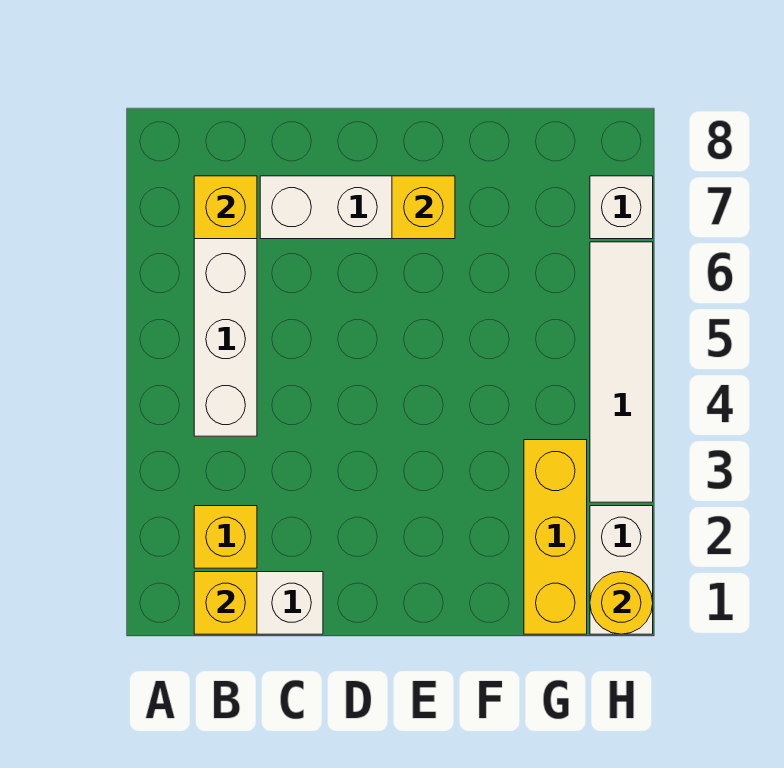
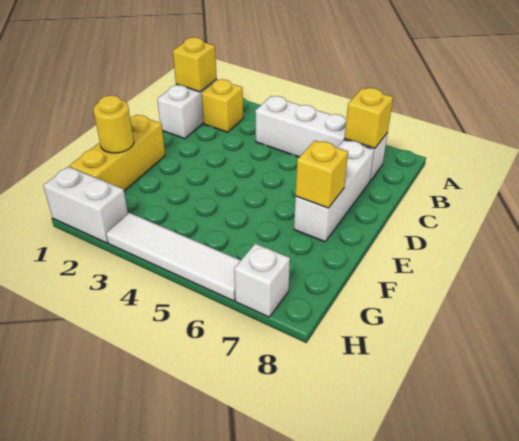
yellow 1x3 brick [524,440,587,634] -> yellow 1x3 brick turned to [69,115,165,191]
yellow 1x1 round brick [590,572,653,634] -> yellow 1x1 round brick moved to [93,95,134,153]

